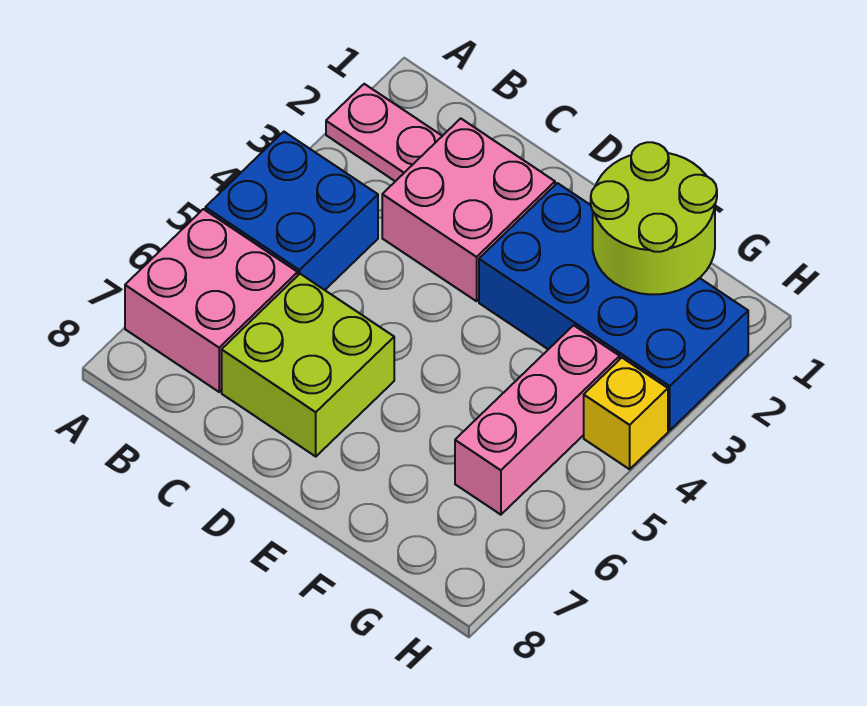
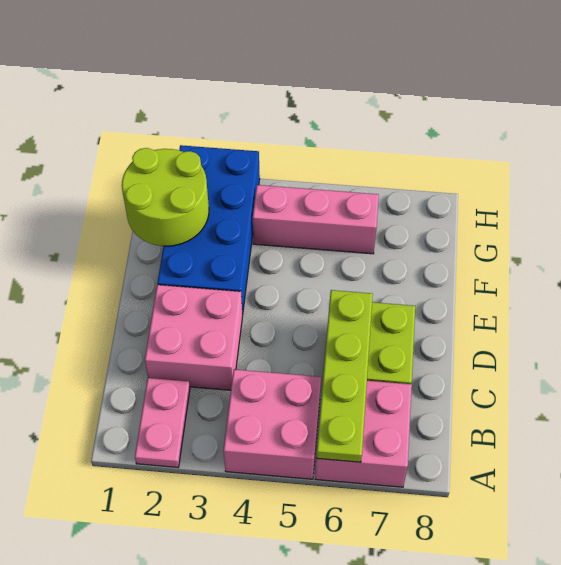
blue 2x2 brick [205,132,378,290] -> pink 2x2 brick [223,369,321,479]
none -> lime 1x4 plate [316,290,373,462]
yellow 1x1 brick [584,358,668,469] -> none

